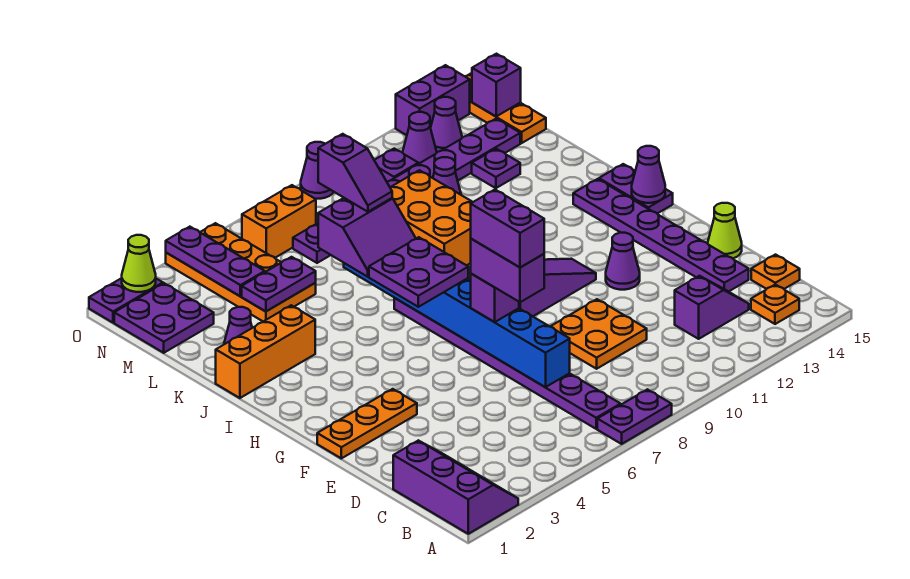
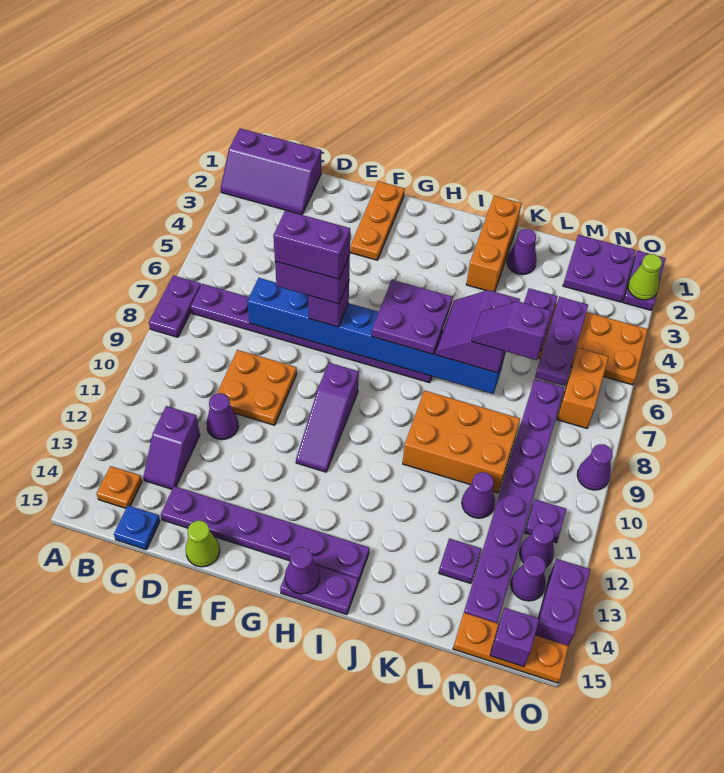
orange 1x1 plate [751,255,800,289] -> blue 1x1 plate [114,506,160,549]
purple 1x1 cone [606,233,640,290] -> purple 1x1 cone moved to [206,393,238,440]
purple 1x3 plate [166,227,265,296] -> purple 1x3 plate turned to [535,297,588,386]

